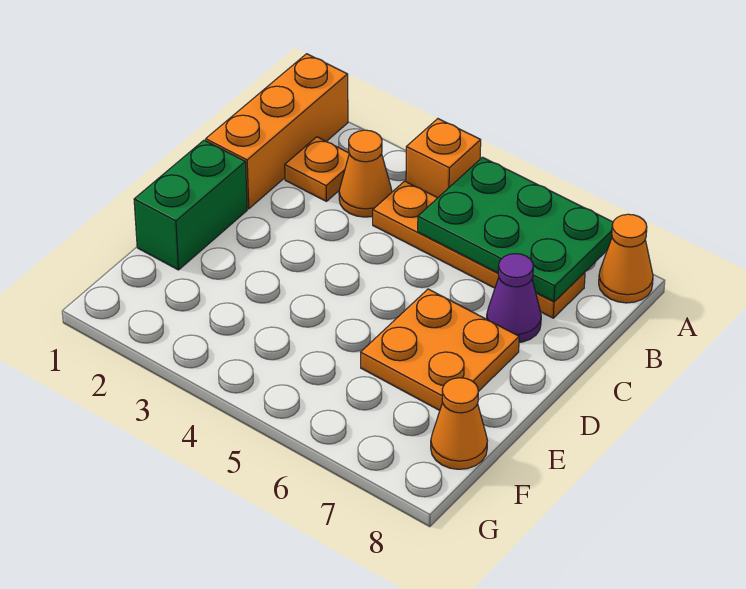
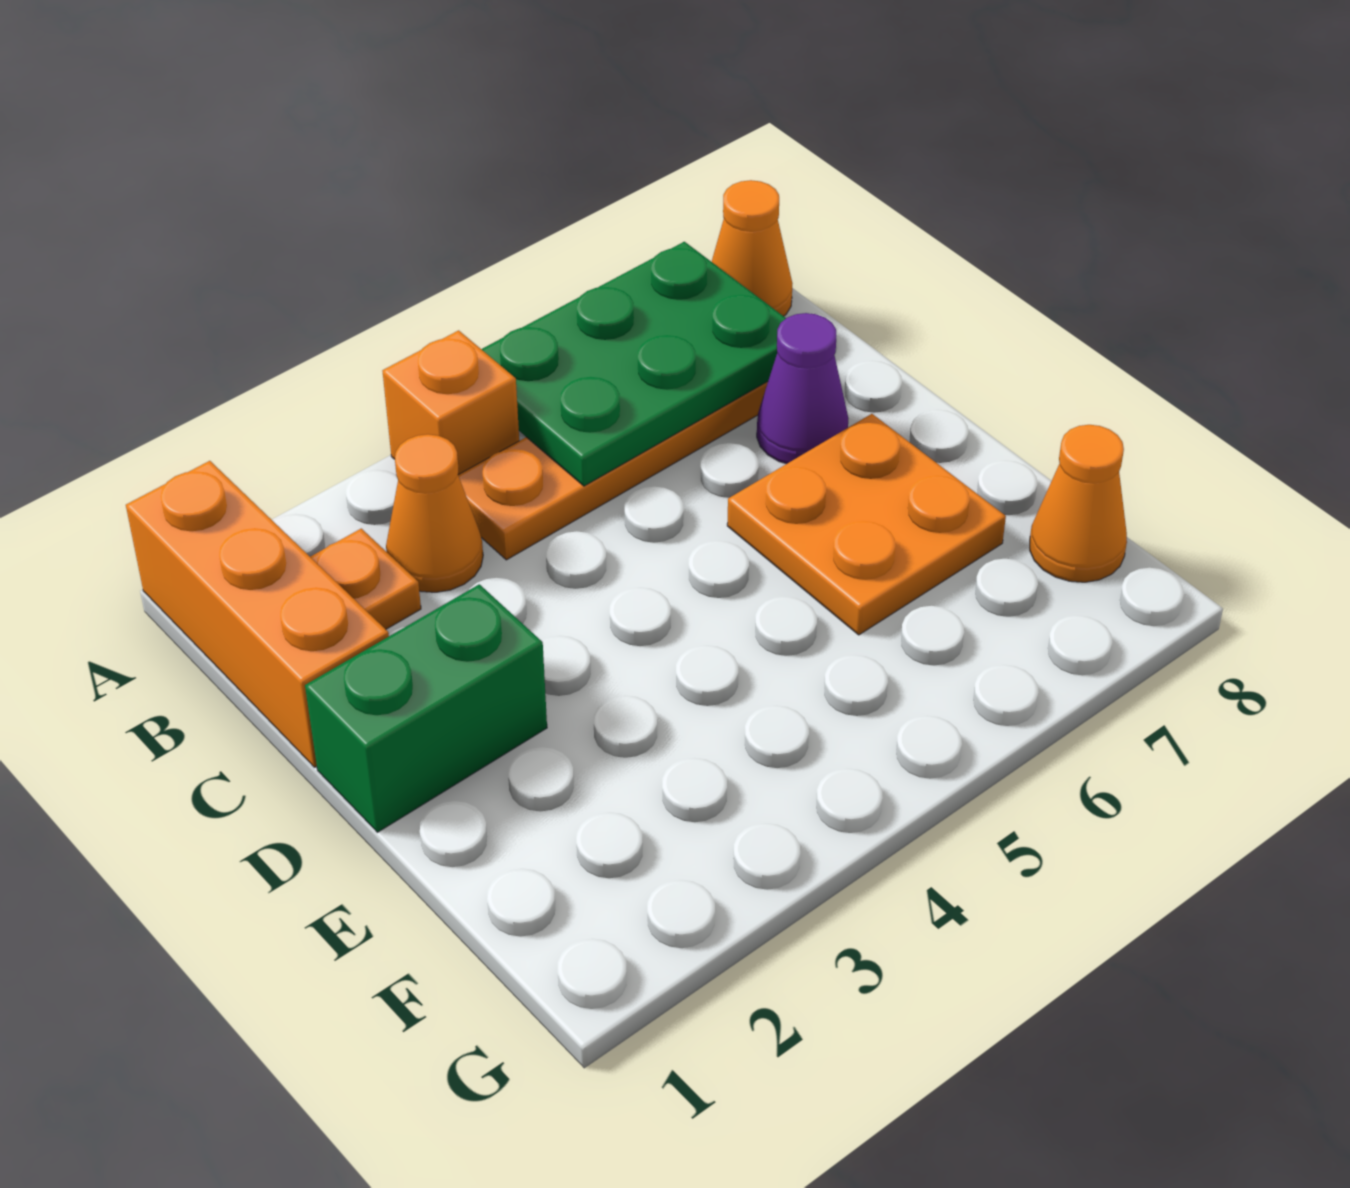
green 1x2 brick [134,140,247,270] -> green 1x2 brick turned to [305,584,547,832]

